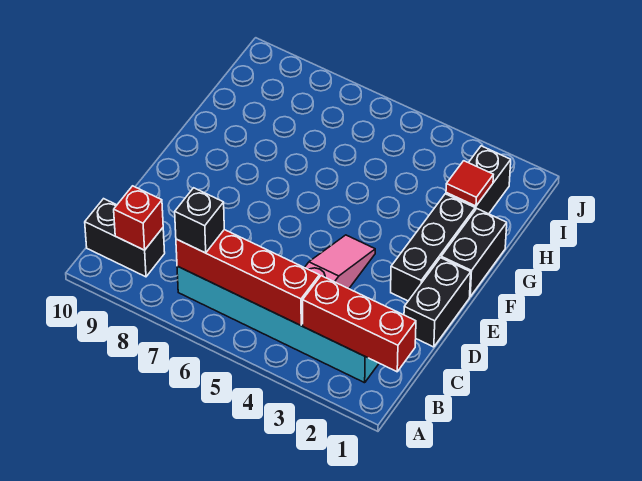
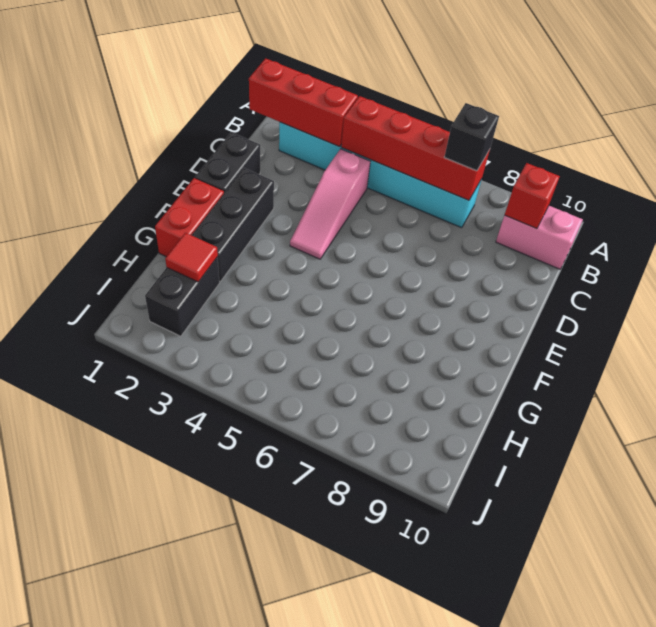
black 1x2 brick [85,199,165,277] -> pink 1x2 brick [496,206,583,269]
black 1x2 brick [441,209,507,297] -> red 1x2 brick [155,178,224,257]

